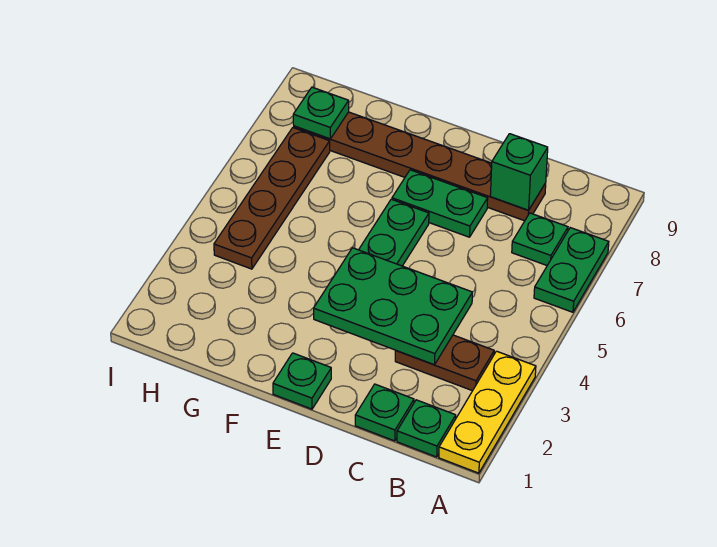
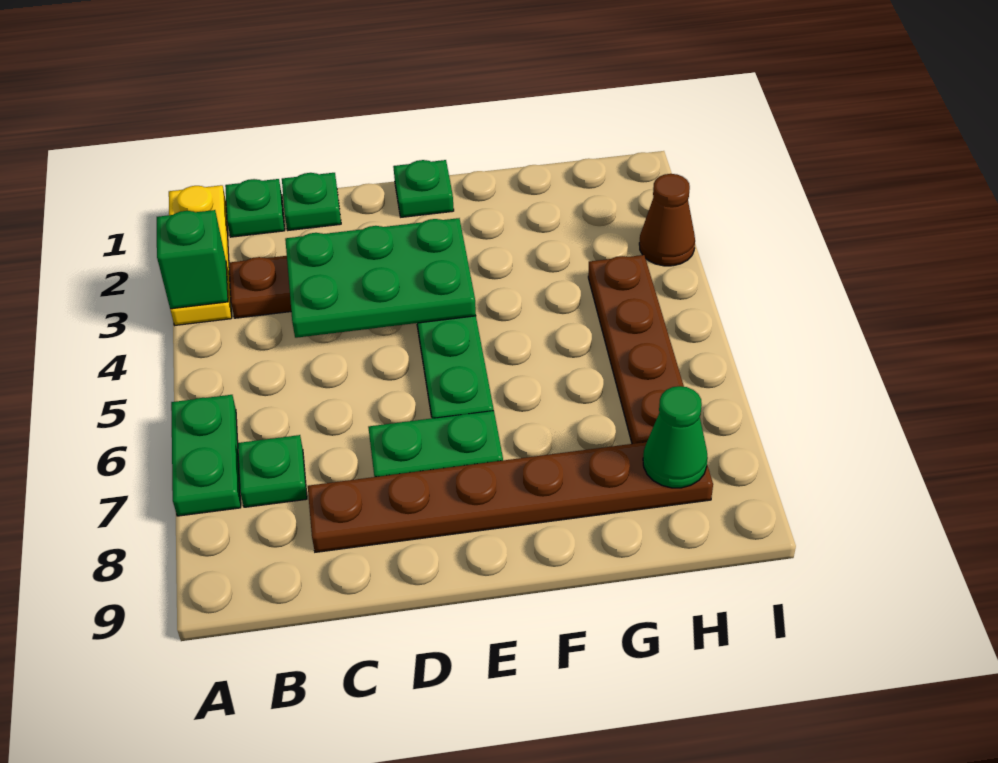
green 1x1 brick [490,134,548,210] -> green 1x1 brick moved to [157,210,228,309]
green 1x1 plate [293,87,349,139] -> green 1x1 cone [643,386,708,488]
none -> brown 1x1 cone [639,174,695,266]

